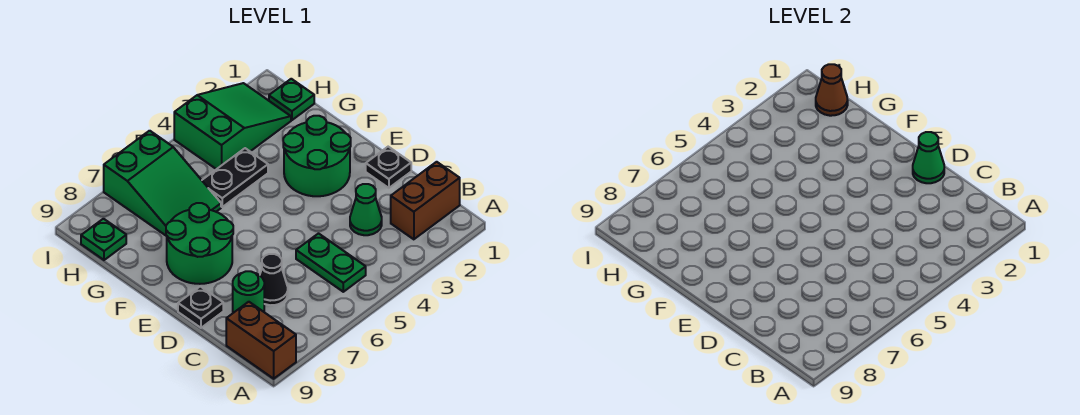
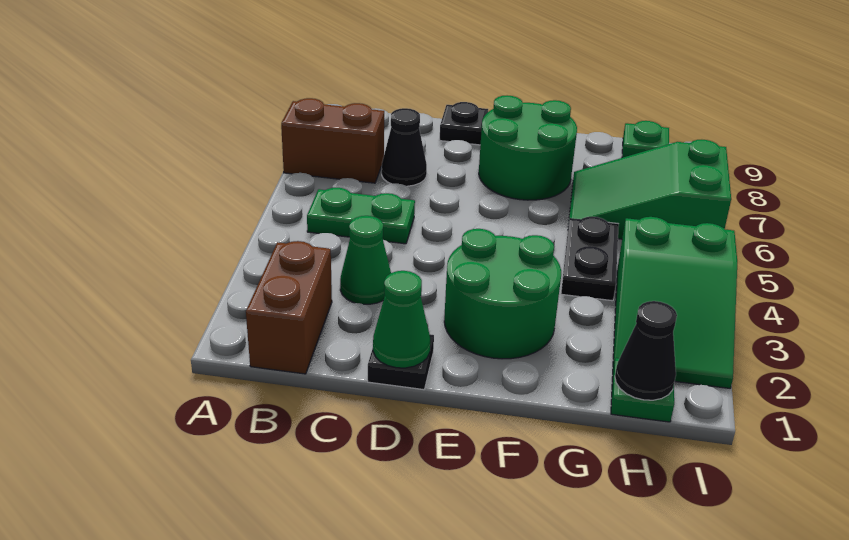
brown 1x2 brick [226,302,296,379] -> brown 1x2 brick moved to [281,98,384,183]
green 1x1 round brick [233,271,264,313] -> none
brown 1x1 cone [816,64,848,116] -> black 1x1 cone [615,301,677,400]

